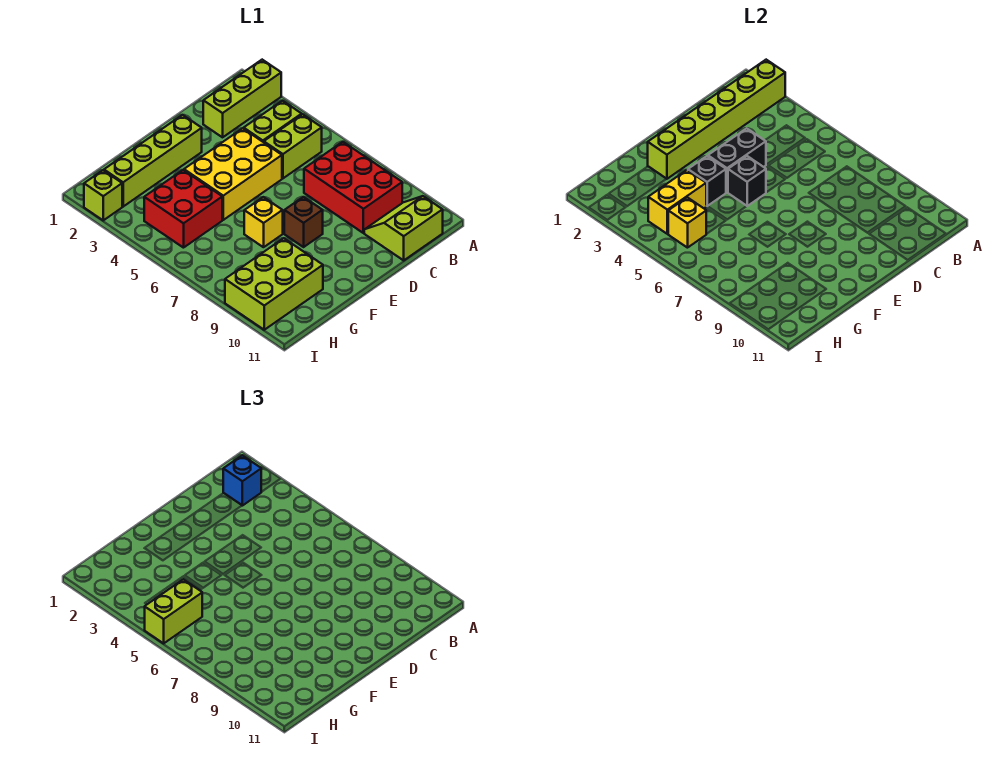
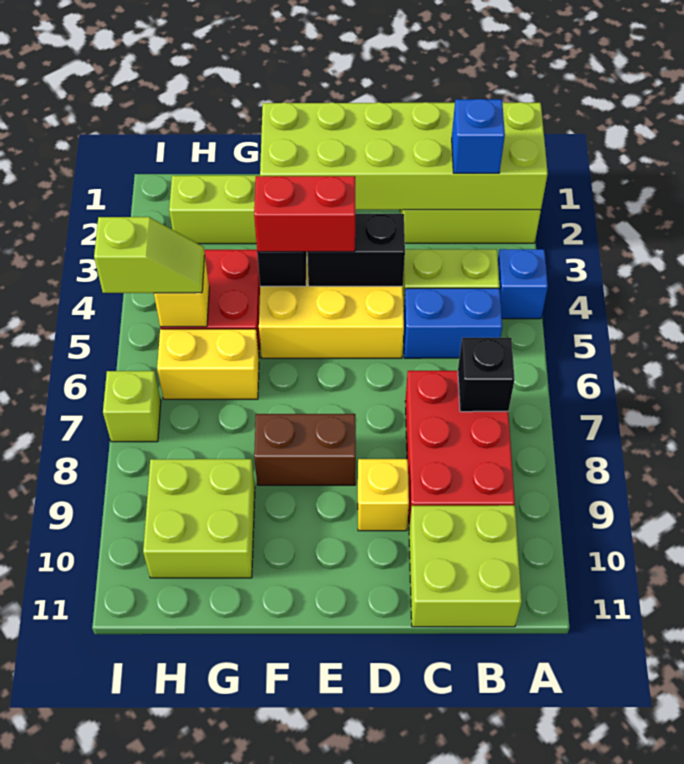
lime 1x6 brick [648,60,785,179] -> lime 2x6 brick [260,102,548,210]
none -> blue 1x1 brick [498,249,548,319]
lime 1x2 brick [264,114,322,178] -> blue 1x2 brick [404,288,502,358]
lime 2x2 slope [364,196,443,260] -> lime 2x2 brick [409,505,522,627]
none -> red 1x2 brick [254,176,355,252]
black 1x1 brick [728,156,766,206] -> black 1x1 brick moved to [458,338,515,412]
brown 1x1 brick [284,197,323,247] -> brown 1x2 brick [254,414,356,485]
yellow 1x1 brick [244,197,283,247] -> yellow 1x1 brick moved to [358,459,409,531]
yellow 1x2 brick [648,170,706,234] -> yellow 1x2 brick moved to [157,329,259,399]
lime 2x3 brick [225,238,323,330] -> lime 2x2 brick [143,459,255,578]
lime 1x2 brick [145,579,202,643] -> lime 1x2 slope [94,217,205,293]
lime 1x1 brick [84,170,122,220] -> lime 1x1 brick moved to [103,371,161,442]

